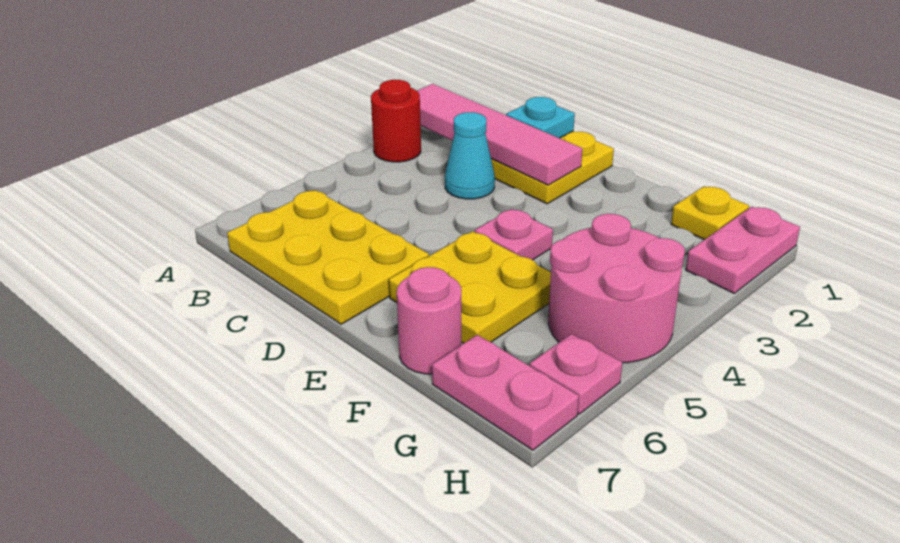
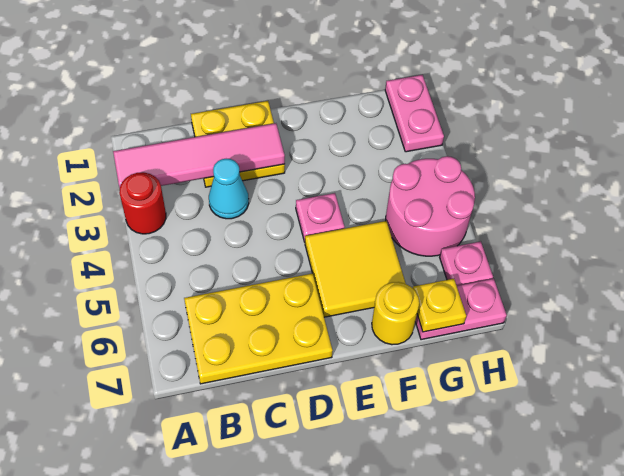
cyan 1x1 plate [506,97,575,138] -> none
yellow 2x2 plate [389,231,551,343] -> yellow 2x2 tile [305,221,406,317]
pink 1x1 round brick [397,267,461,374] -> yellow 1x1 round brick [372,282,419,345]
yellow 1x1 plate [671,186,749,240] -> yellow 1x1 plate moved to [413,279,466,332]

